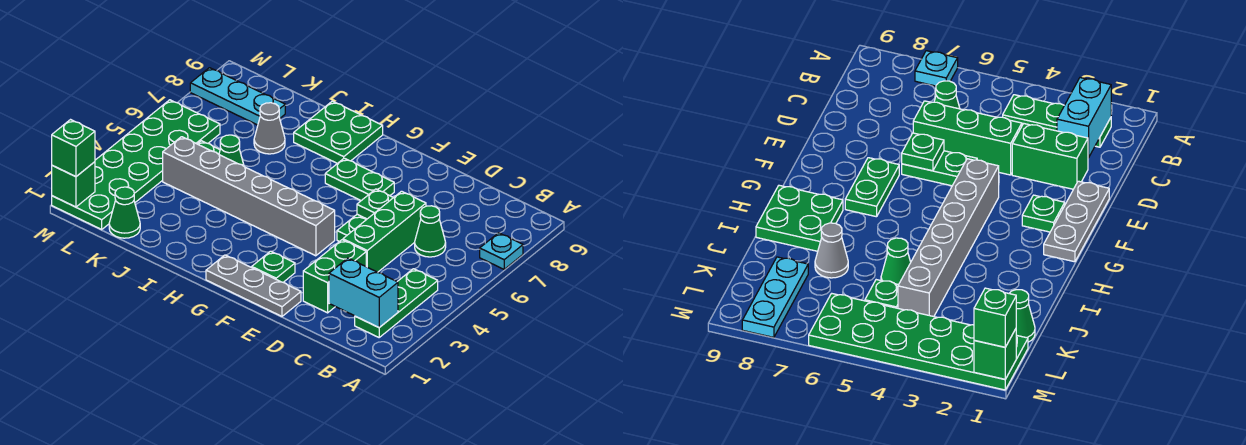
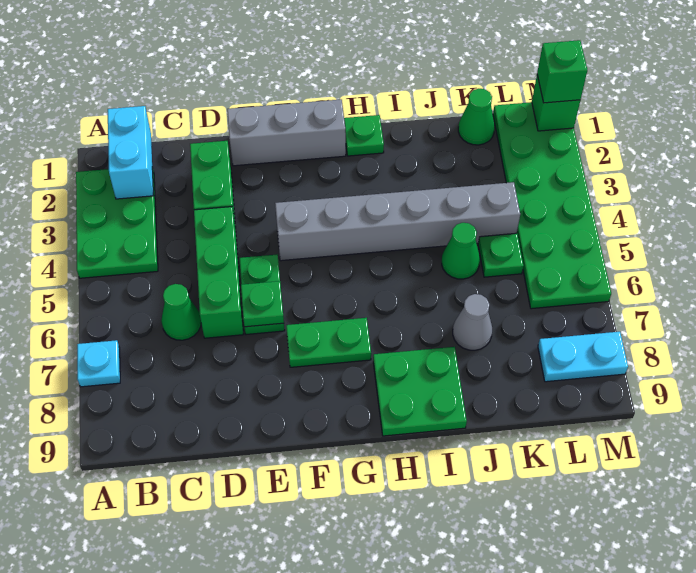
green 1x3 plate [355,269,438,337] -> green 2x3 plate [76,167,158,278]
cyan 1x2 brick [329,258,398,327] -> cyan 1x2 brick turned to [108,106,153,199]
grey 1x3 plate [206,255,301,316] -> grey 1x3 brick [227,99,346,166]
green 1x1 plate [252,251,295,282] -> green 1x1 plate moved to [344,115,384,156]
cyan 1x3 plate [190,68,285,125] -> cyan 1x2 plate [538,332,628,382]

